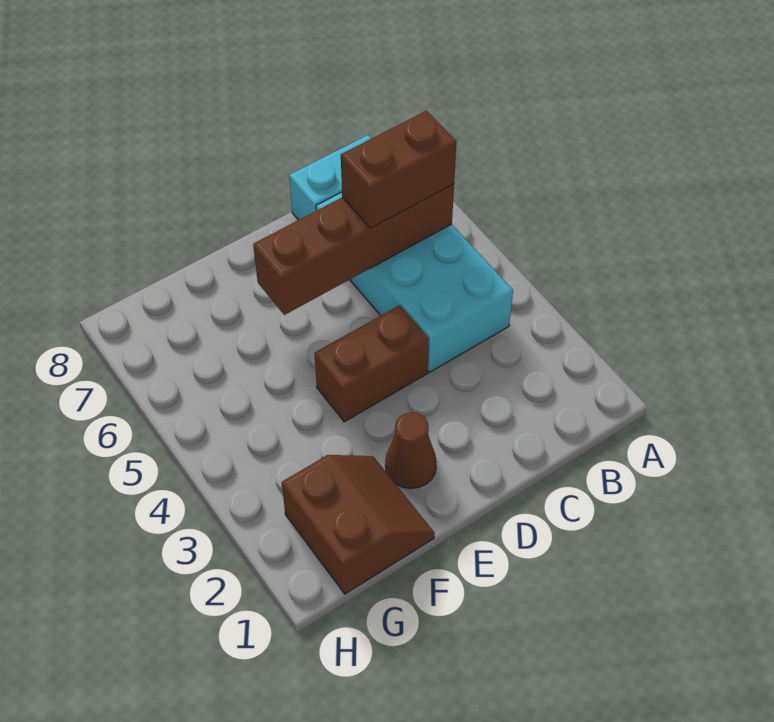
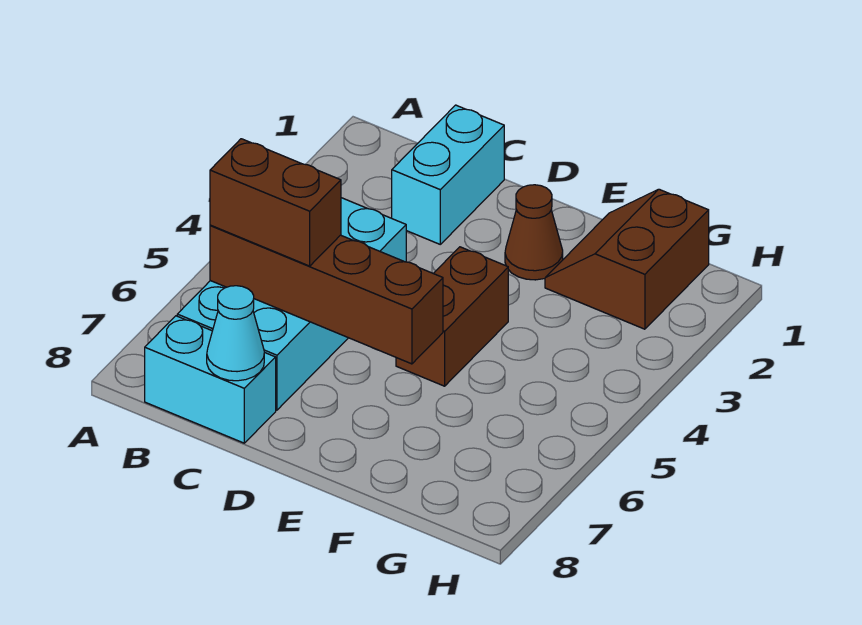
none -> cyan 1x2 brick [392,105,504,244]
none -> cyan 1x1 cone [207,286,264,381]
brown 1x2 brick [314,305,429,422] -> brown 1x2 brick turned to [396,247,508,386]

